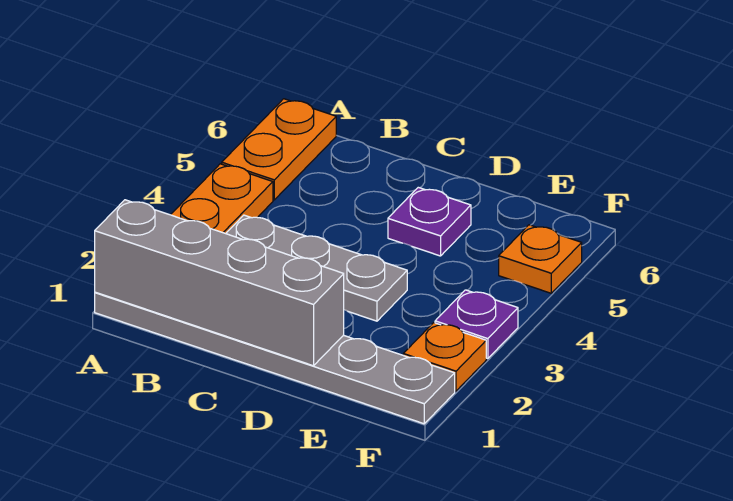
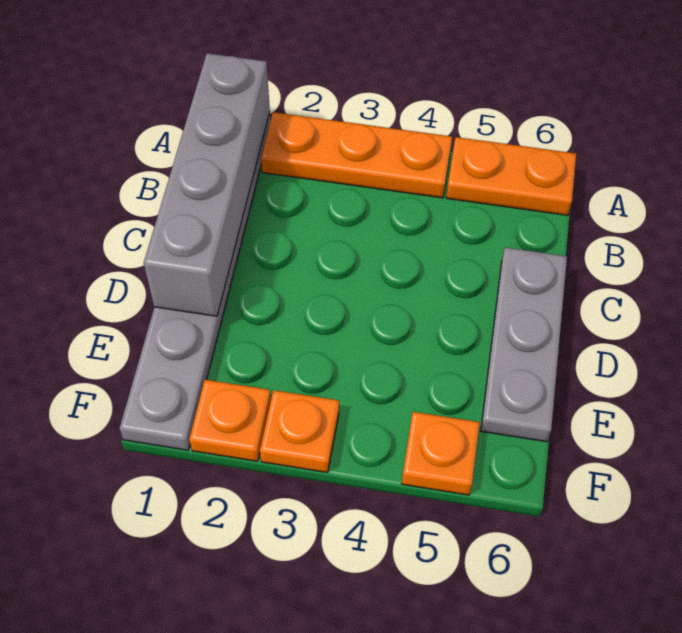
grey 1x3 plate [226,215,407,321] -> grey 1x3 plate moved to [481,247,567,442]
purple 1x1 plate [388,187,471,256] -> none
purple 1x1 plate [435,290,518,359] -> orange 1x1 plate [260,390,339,472]

